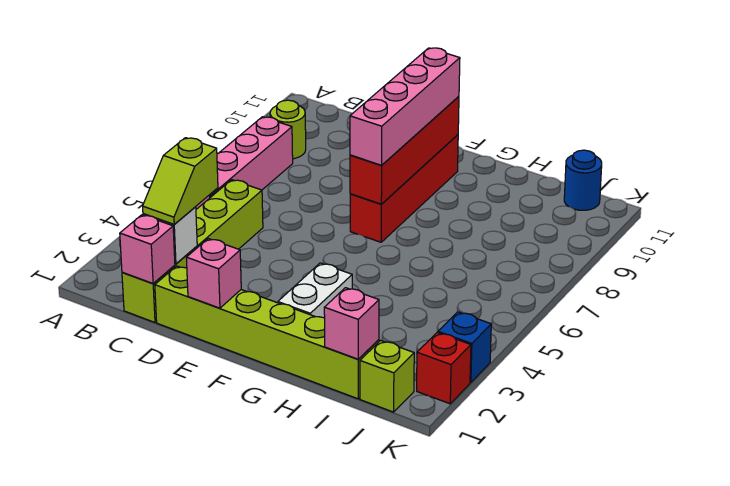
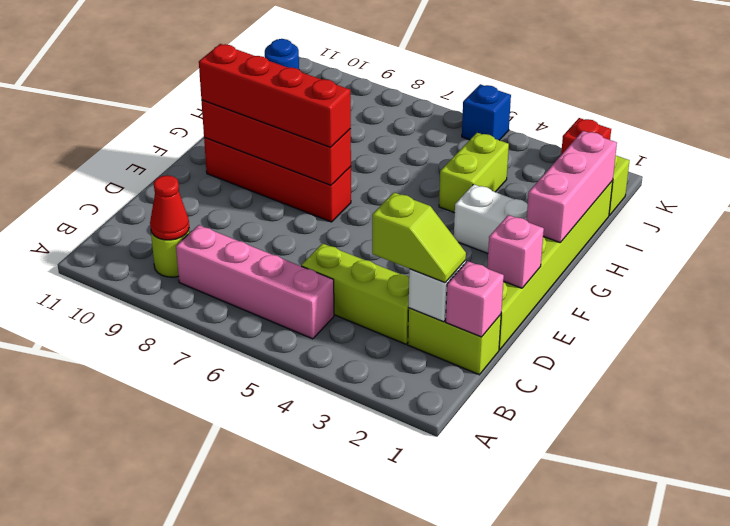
none -> red 1x1 cone [150,175,189,240]
pink 1x4 brick [350,48,460,165] -> red 1x4 brick [199,44,351,147]
none -> lime 1x2 brick [439,133,509,213]
pink 1x1 brick [324,288,379,359] -> pink 1x3 brick [527,131,617,243]
blue 1x1 brick [438,312,491,382] -> blue 1x1 brick moved to [462,84,511,140]

